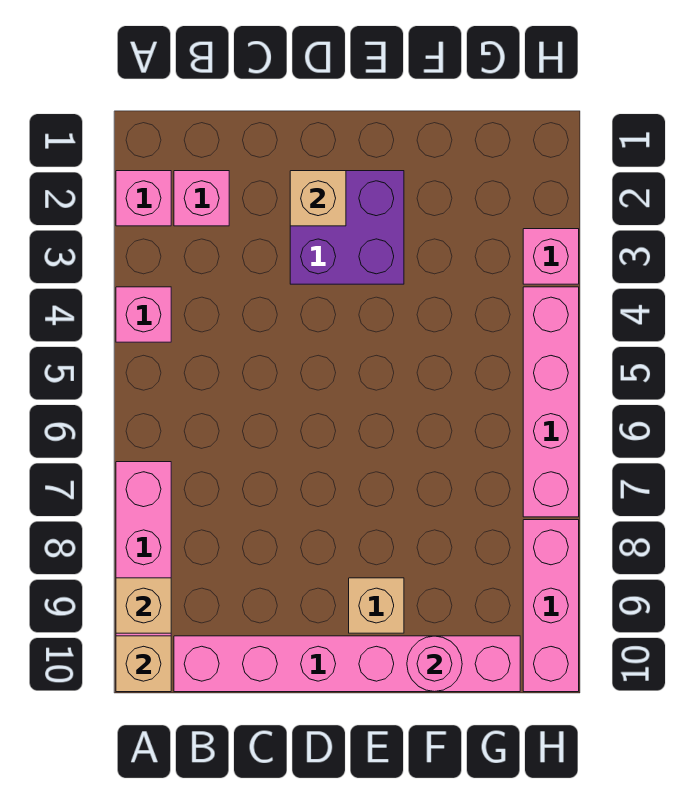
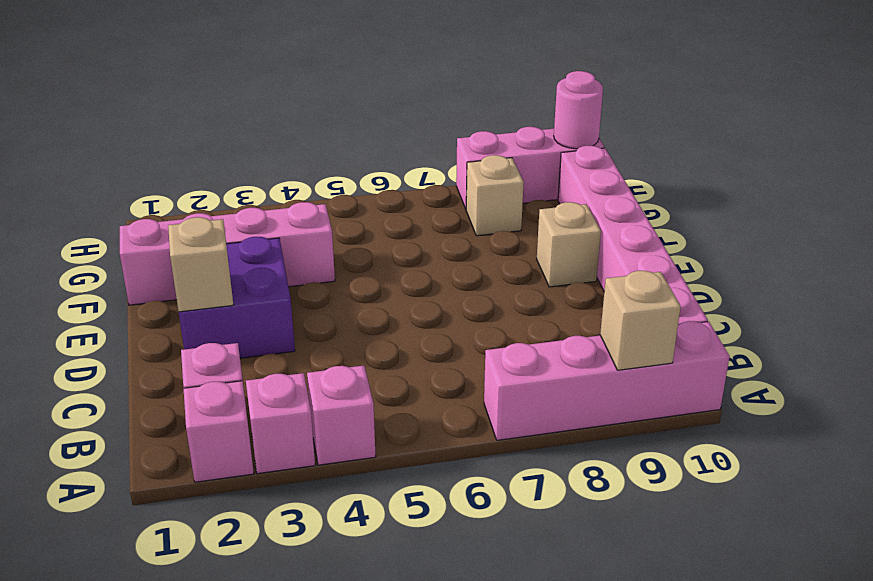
tan 1x1 brick [116,636,171,692] -> tan 1x1 brick moved to [466,155,524,236]
pink 1x1 round brick [407,636,462,692] -> pink 1x1 round brick moved to [554,71,603,149]
pink 1x1 brick [523,229,579,284] -> pink 1x1 brick moved to [246,373,315,474]
pink 1x4 brick [523,287,579,517] -> pink 1x4 brick moved to [120,202,335,305]

